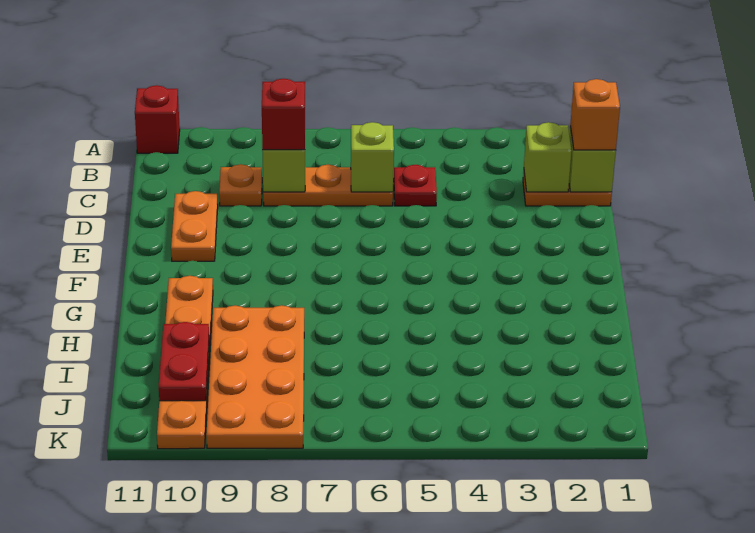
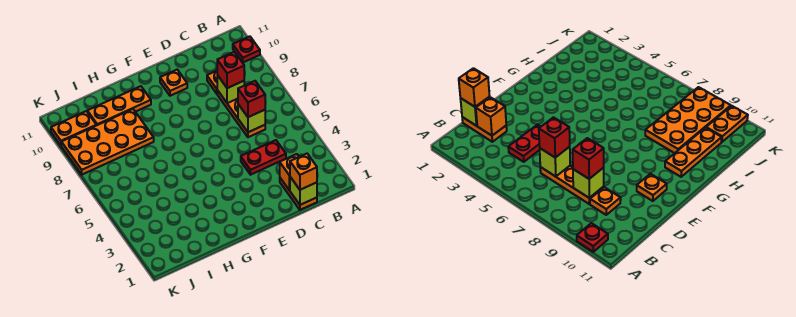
red 1x1 brick [135,85,180,153] -> red 1x1 brick moved to [238,81,265,117]
lime 1x1 brick [524,122,572,192] -> orange 1x1 brick [280,154,299,191]
red 1x1 plate [394,165,437,206] -> red 1x1 plate moved to [233,36,260,62]
orange 1x2 plate [171,191,218,261] -> orange 1x1 plate [160,70,187,96]
red 1x2 plate [159,322,209,401] -> red 1x2 plate moved to [241,140,286,175]

